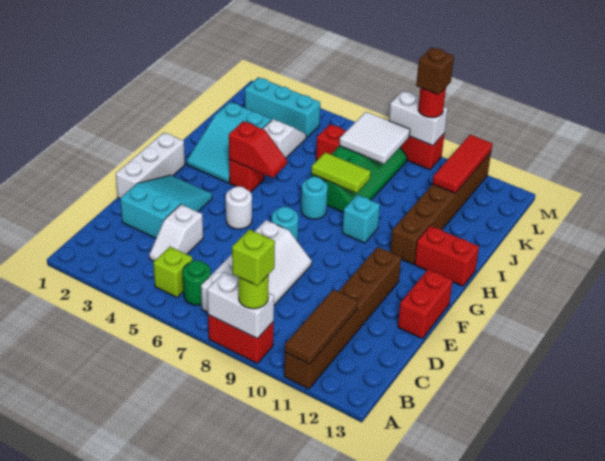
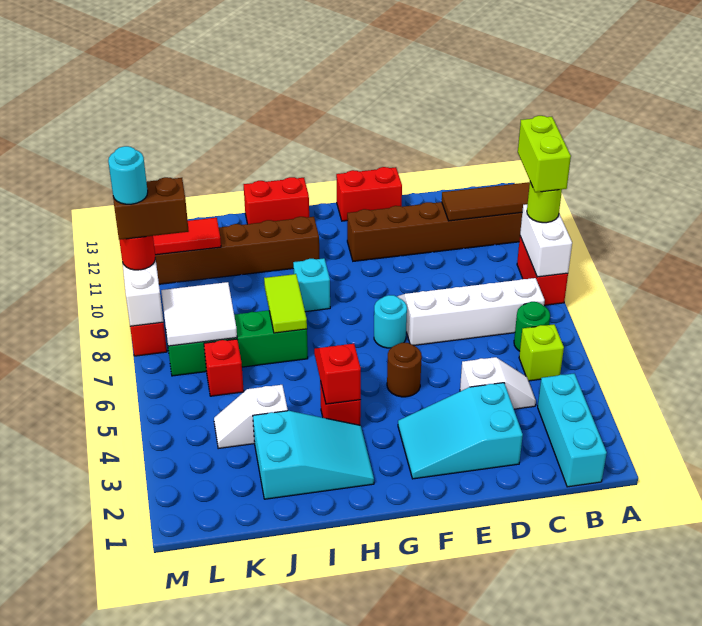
lime 1x1 brick [232,229,275,286] -> lime 1x2 brick [518,116,571,192]
white 1x3 brick [116,132,185,199] -> none
white 1x1 round brick [226,186,252,229] -> brown 1x1 round brick [387,343,422,397]
cyan 1x1 round brick [301,177,328,219] -> cyan 1x1 round brick moved to [108,146,148,204]
red 1x2 brick [414,226,479,286] -> red 1x2 brick turned to [244,177,309,224]
cyan 1x3 brick [245,77,320,138] -> cyan 1x3 brick moved to [538,374,607,487]
brown 1x1 brick [416,47,454,95] -> brown 1x2 brick [113,177,189,240]

